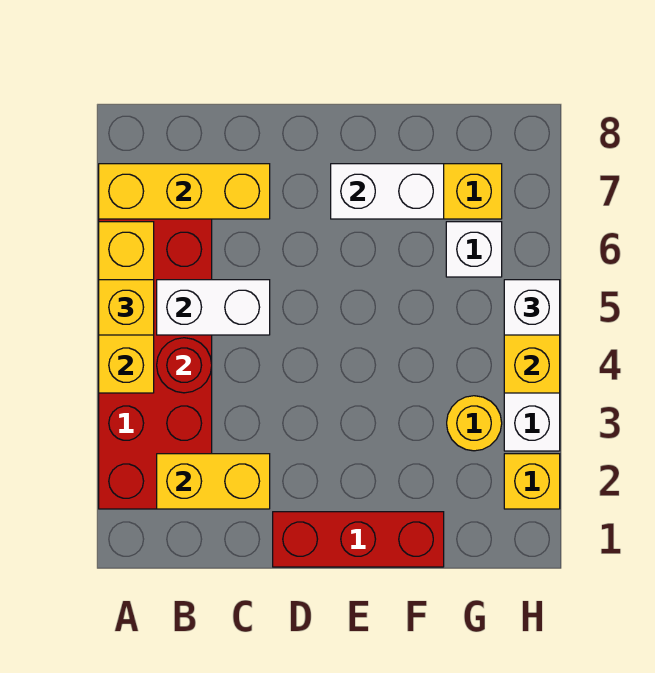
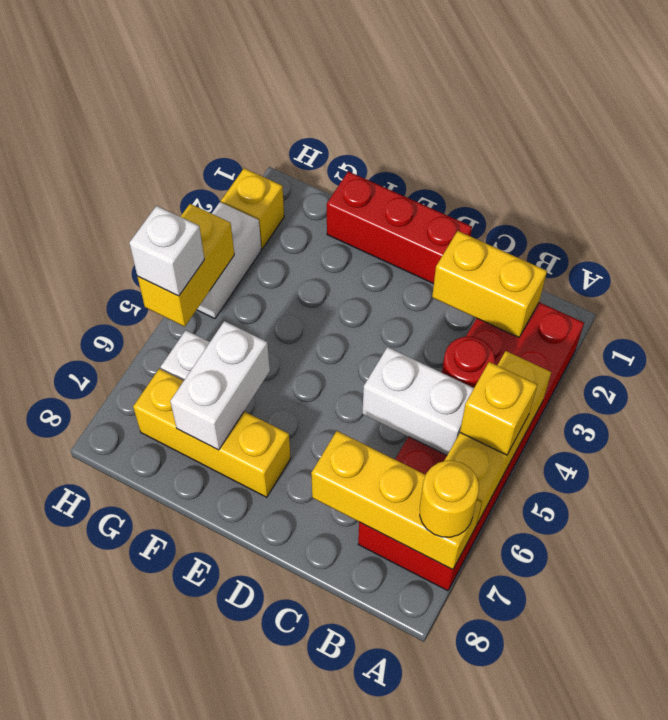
white 1x2 brick [331,164,444,219] -> white 1x2 brick turned to [170,321,270,450]
yellow 1x1 round brick [447,396,502,451] -> yellow 1x1 round brick moved to [420,461,479,537]

